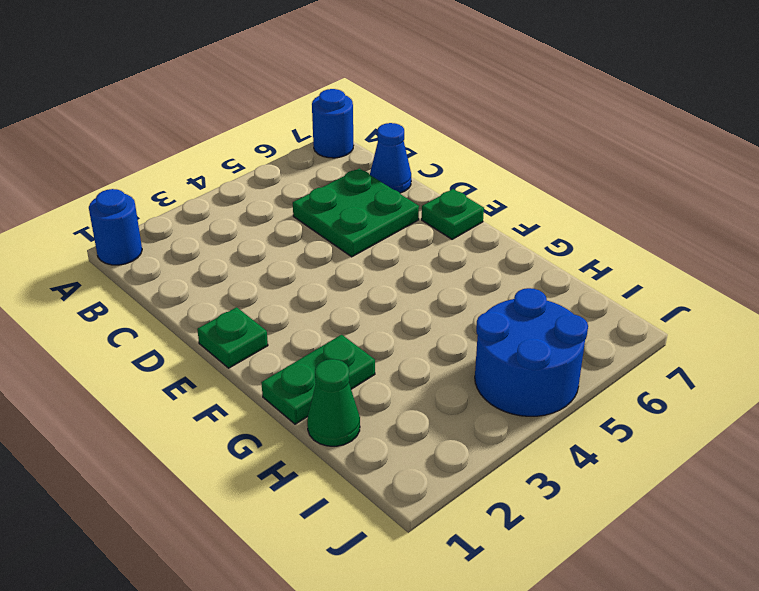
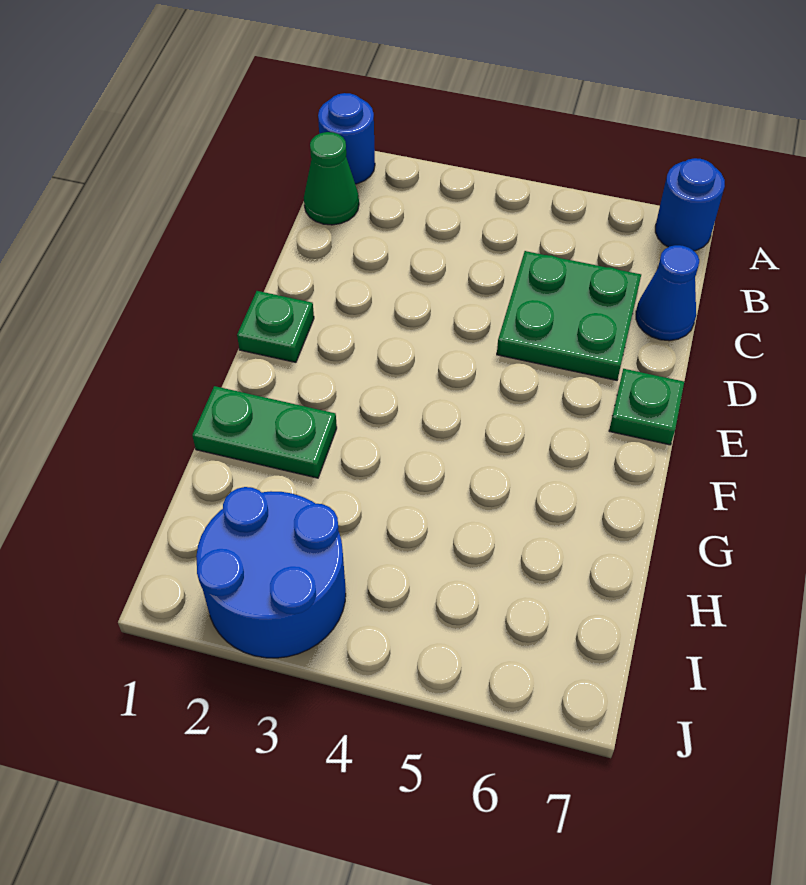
green 1x1 cone [307,359,360,446] -> green 1x1 cone moved to [304,132,359,225]
blue 2x2 round brick [475,288,588,416] -> blue 2x2 round brick moved to [196,487,346,658]

